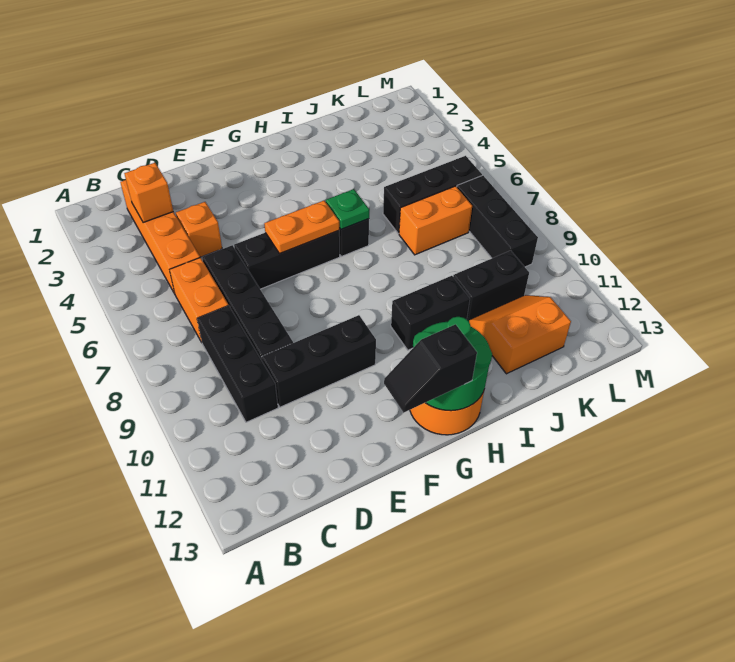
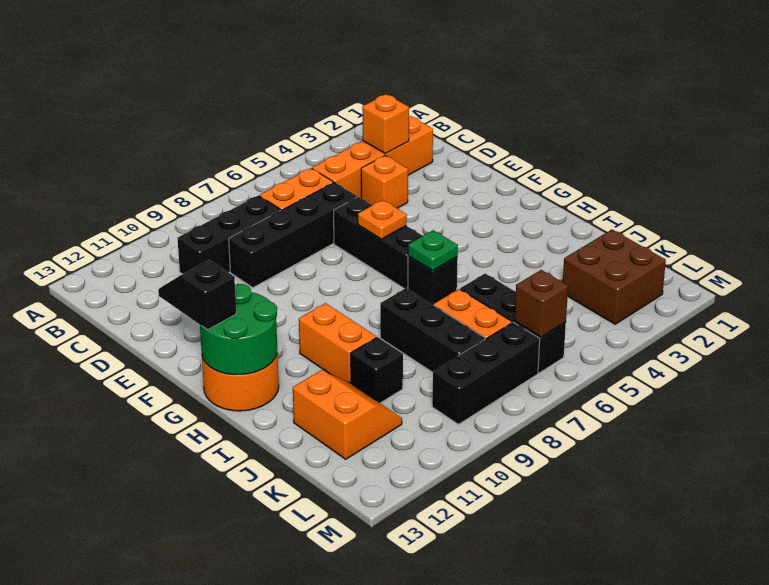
black 1x3 brick [262,315,376,407] -> black 1x3 brick moved to [380,288,485,372]
orange 1x2 plate [264,201,339,254] -> orange 1x1 plate [358,200,407,239]
black 1x2 brick [391,276,470,350] -> orange 1x2 brick [299,303,376,383]
black 1x2 brick [453,251,529,321] -> black 1x1 brick [351,337,403,403]
none -> brown 2x2 brick [563,230,666,324]
none -> brown 1x1 brick [514,270,568,337]

